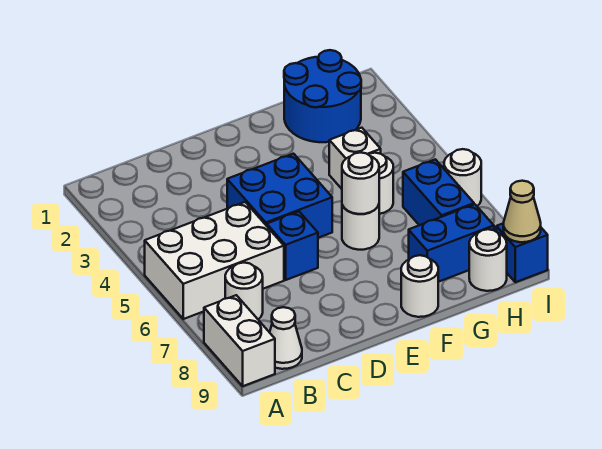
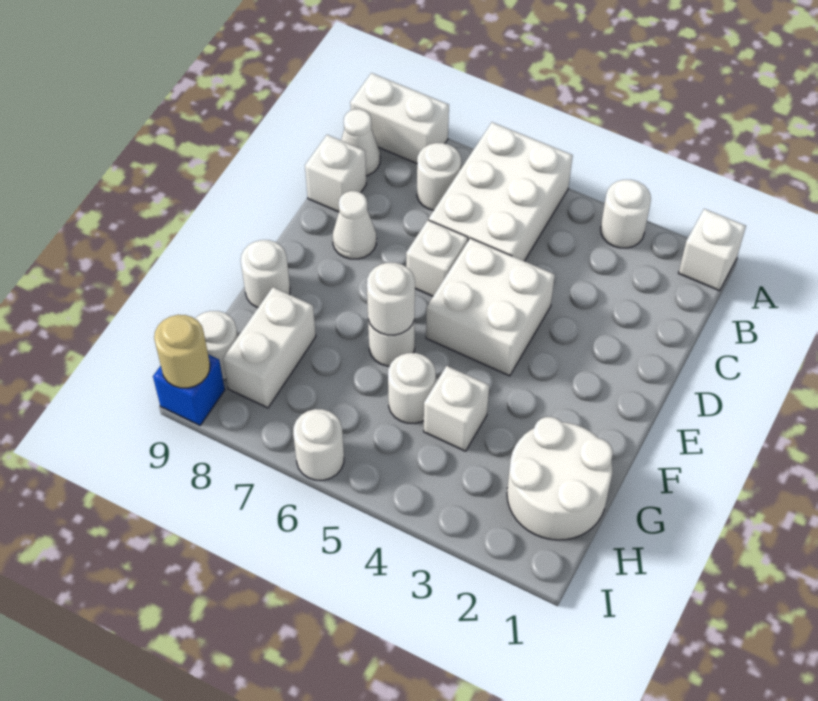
none -> white 1x1 brick [679,209,746,291]
none -> white 1x1 round brick [601,180,651,248]
none -> white 1x1 brick [305,135,366,212]
blue 2x2 brick [227,154,332,238] -> white 2x2 brick [426,238,555,376]
blue 1x1 brick [267,212,318,280] -> white 1x1 brick [406,220,468,296]
none -> white 1x1 cone [333,191,376,259]
blue 2x2 round brick [284,50,361,142] -> white 2x2 round brick [507,417,613,540]
blue 1x2 brick [409,204,494,282] -> white 1x2 brick [223,287,316,408]
blue 1x2 brick [403,159,474,225] -> none
tan 1x1 cone [503,181,541,242] -> tan 1x1 round brick [154,315,210,388]

